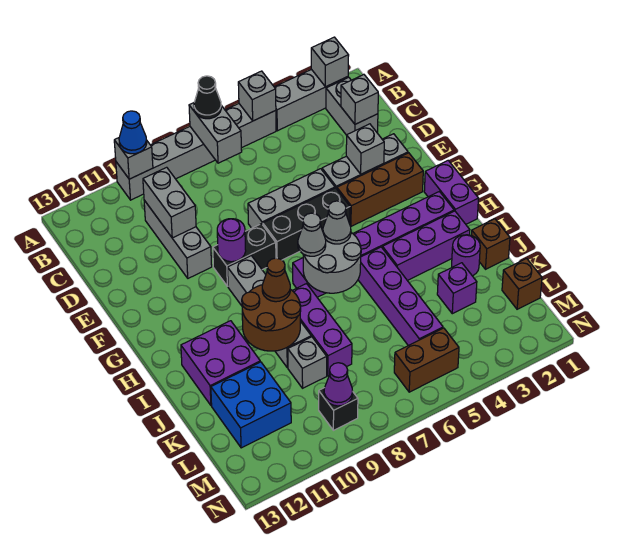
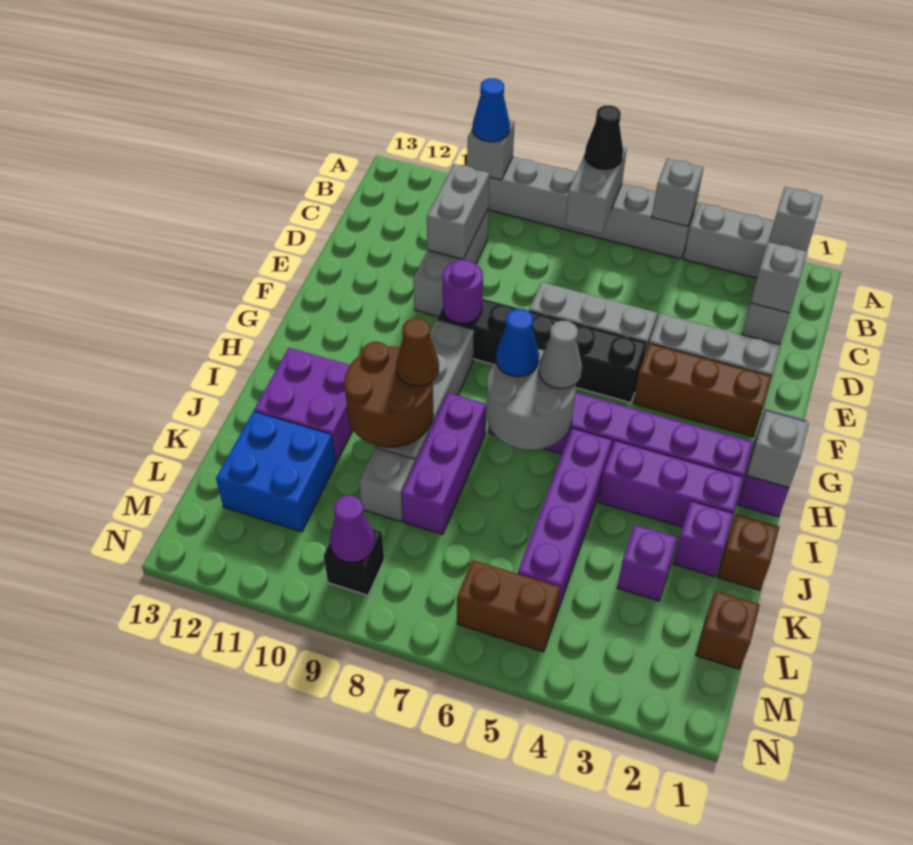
grey 1x1 brick [346,124,384,174] -> grey 1x1 brick moved to [747,411,809,488]
grey 1x1 cone [298,213,326,256] -> blue 1x1 cone [496,309,539,377]
purple 1x1 round brick [452,235,480,276] -> purple 1x1 brick [673,501,734,577]

